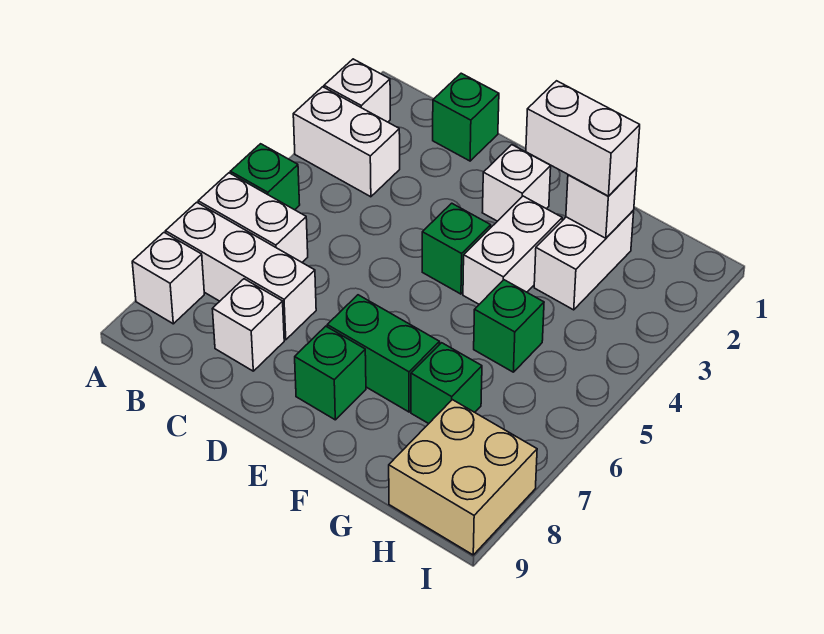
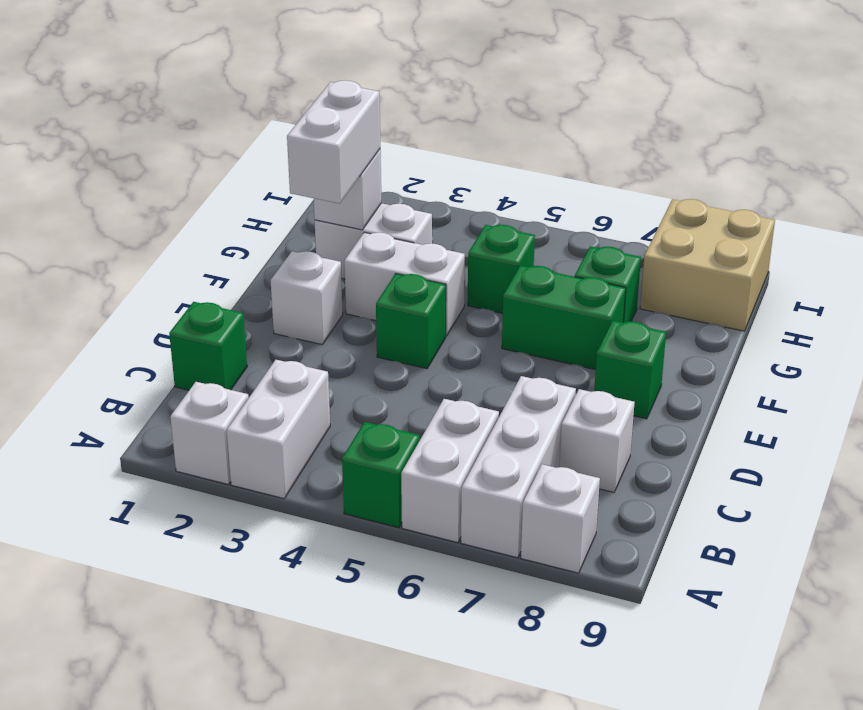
green 1x2 brick [327,295,440,412] -> green 1x2 brick turned to [502,265,626,370]

